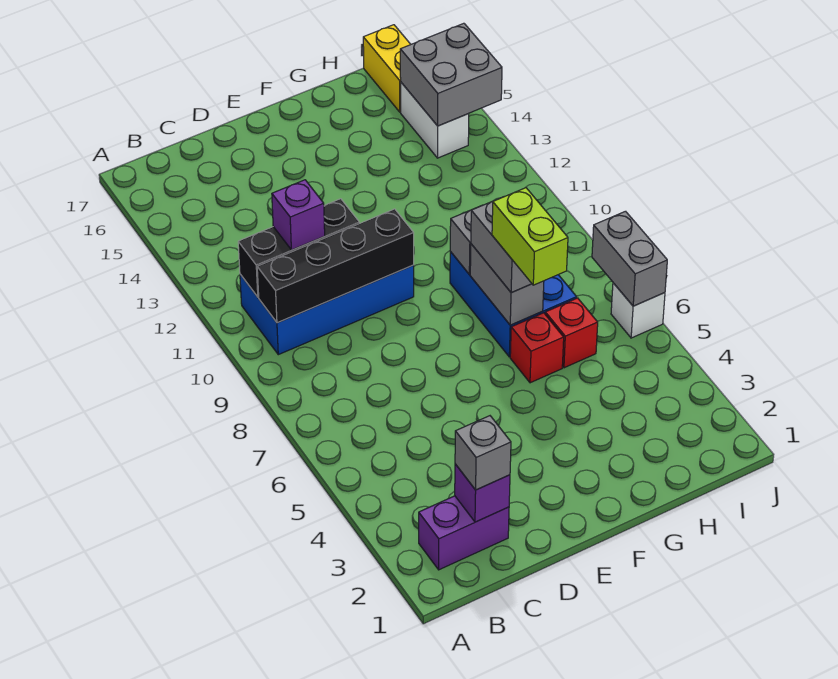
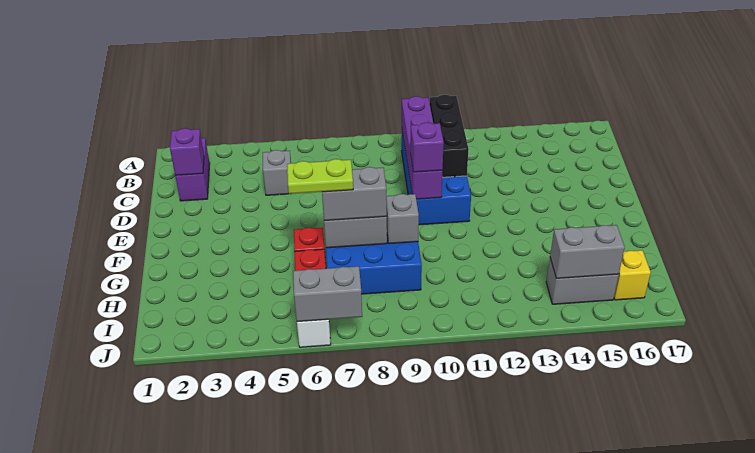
black 1x4 brick [257,209,414,323] -> purple 1x4 brick [402,96,442,199]
grey 1x1 brick [455,416,511,490] -> grey 1x1 brick moved to [263,150,291,195]
purple 1x1 brick [272,180,325,250] -> purple 1x1 brick moved to [410,122,444,172]
lime 1x2 brick [492,188,568,285] -> lime 1x2 plate [287,159,353,194]
white 1x2 brick [401,83,469,158] -> grey 1x2 brick [546,258,619,304]
grey 2x2 brick [400,23,502,126] -> grey 1x2 brick [550,225,625,278]
yellow 1x2 brick [363,25,411,112] -> yellow 1x1 brick [614,250,651,300]

